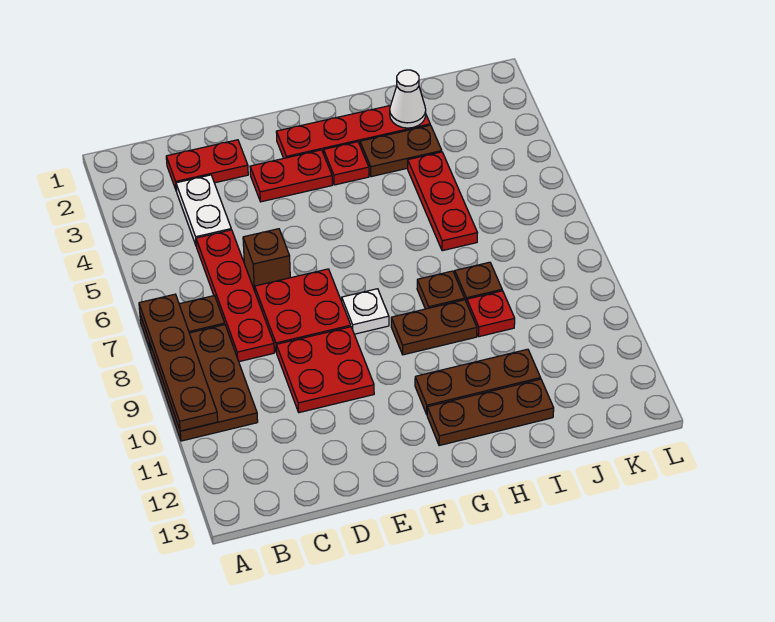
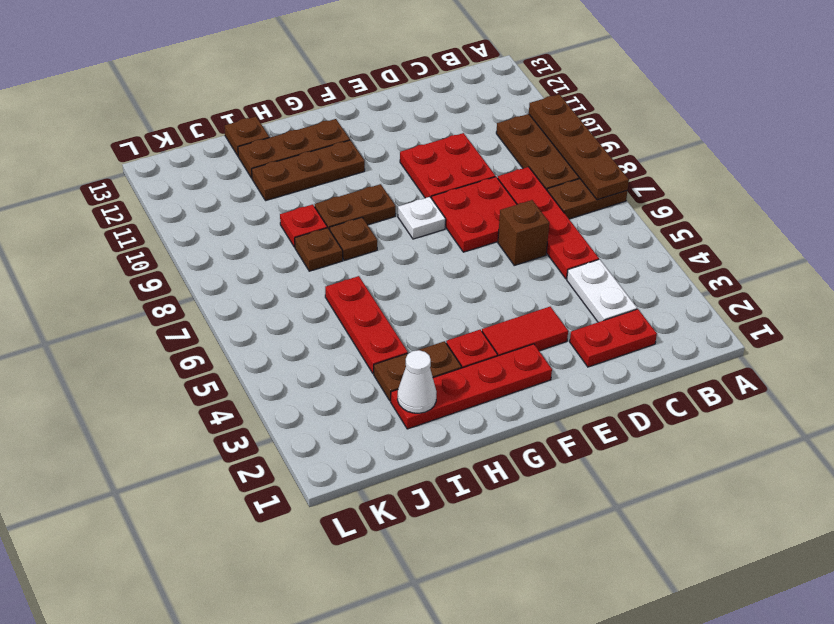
red 1x2 plate [250,150,332,202] -> red 1x2 tile [482,307,568,356]
none -> brown 1x1 plate [225,117,269,156]

